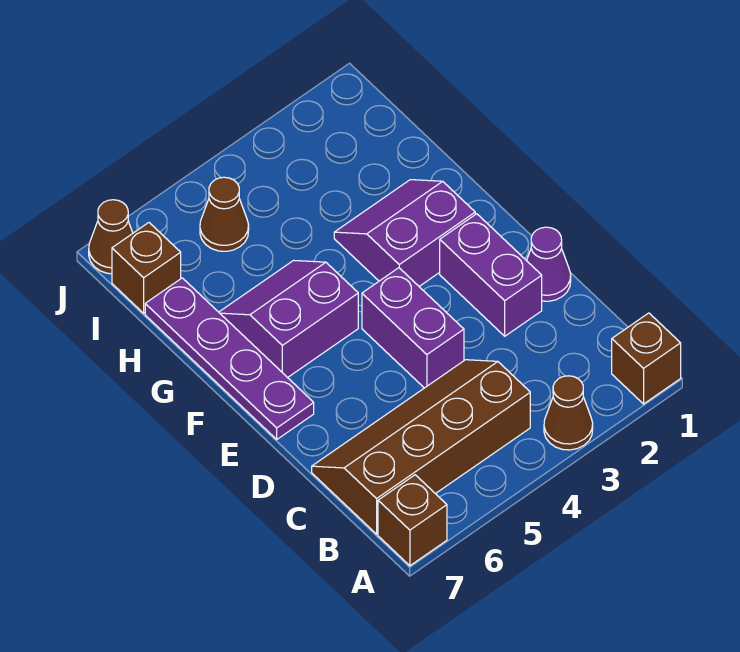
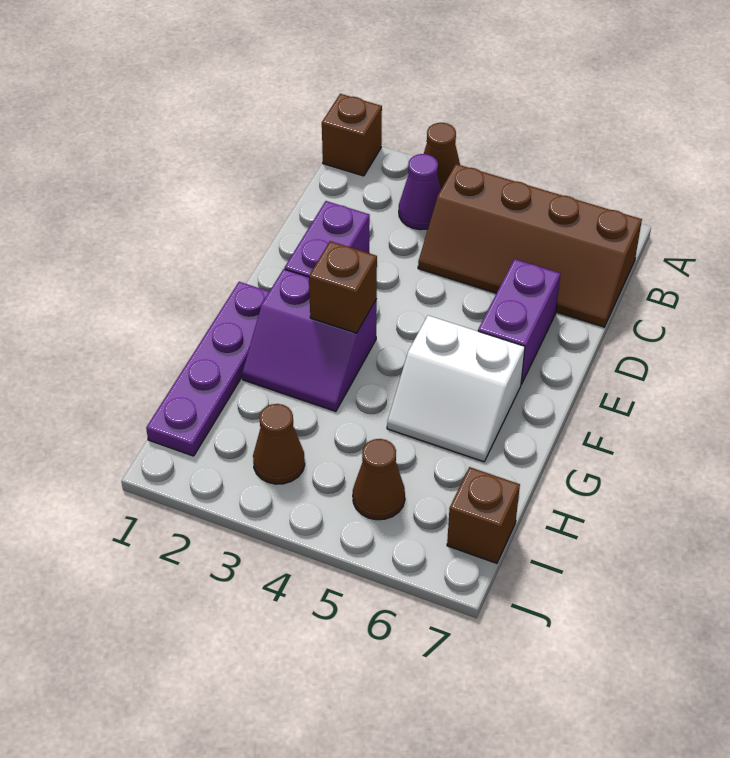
brown 1x1 brick [378,475,447,566] -> brown 1x1 brick moved to [309,241,377,333]
purple 1x1 cone [527,227,571,301] -> purple 1x1 cone moved to [399,154,441,230]
purple 1x2 brick [362,268,464,388] -> purple 1x2 brick moved to [478,259,561,384]
purple 1x4 plate [145,278,314,439] -> purple 1x4 plate moved to [146,282,269,456]
purple 2x2 slope [219,260,358,378] -> white 2x2 slope [387,315,525,462]
brown 1x1 cone [89,200,133,274] -> brown 1x1 cone moved to [253,404,305,484]

